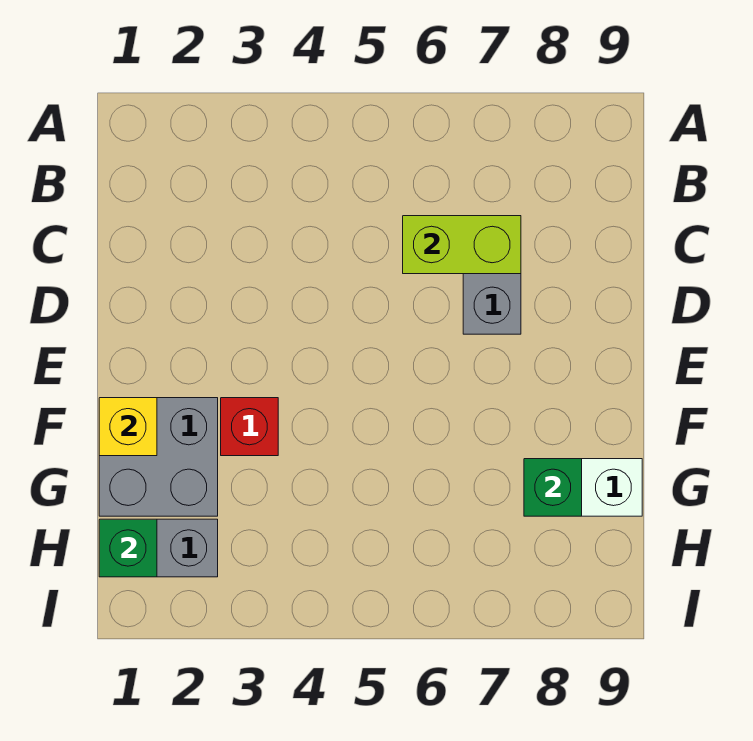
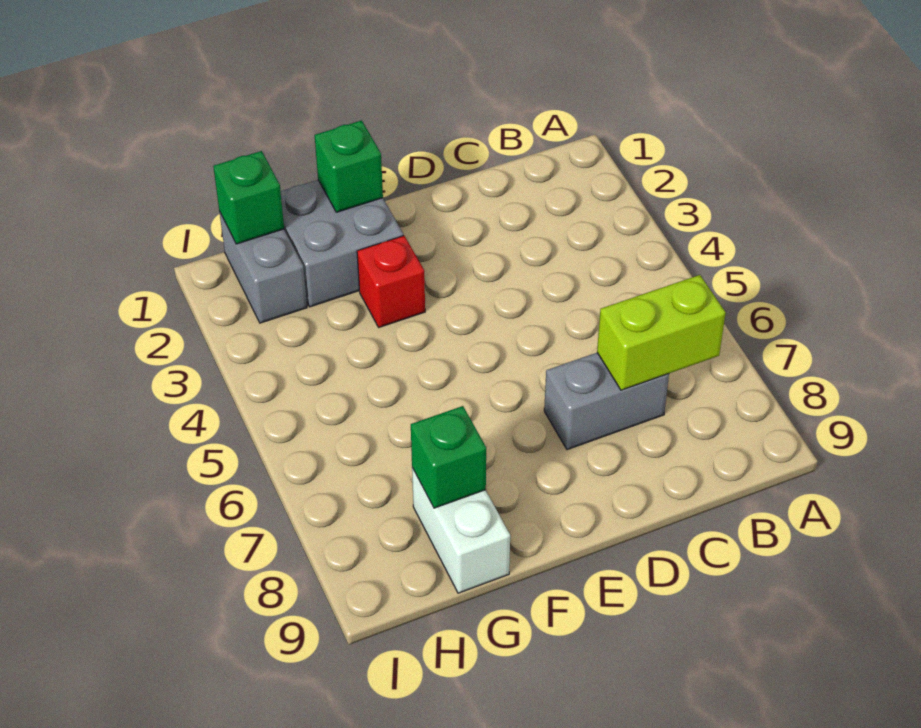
lime 1x2 brick [403,216,521,274] -> lime 1x2 brick turned to [597,275,726,390]
yellow 1x1 brick [99,398,157,456] -> green 1x1 brick [315,120,383,212]

